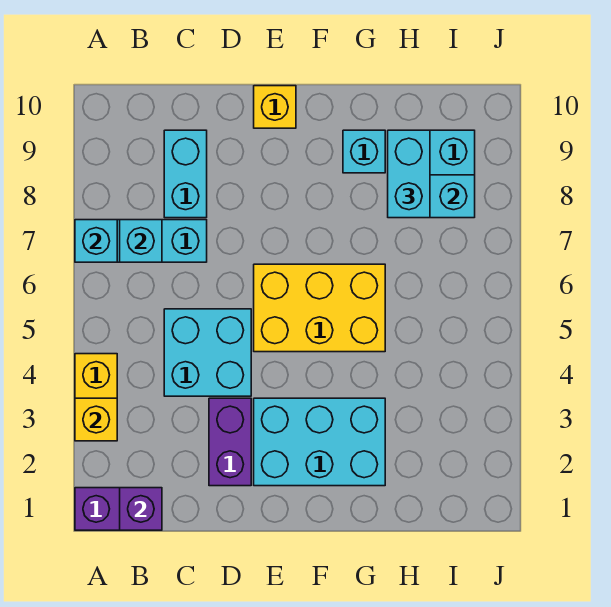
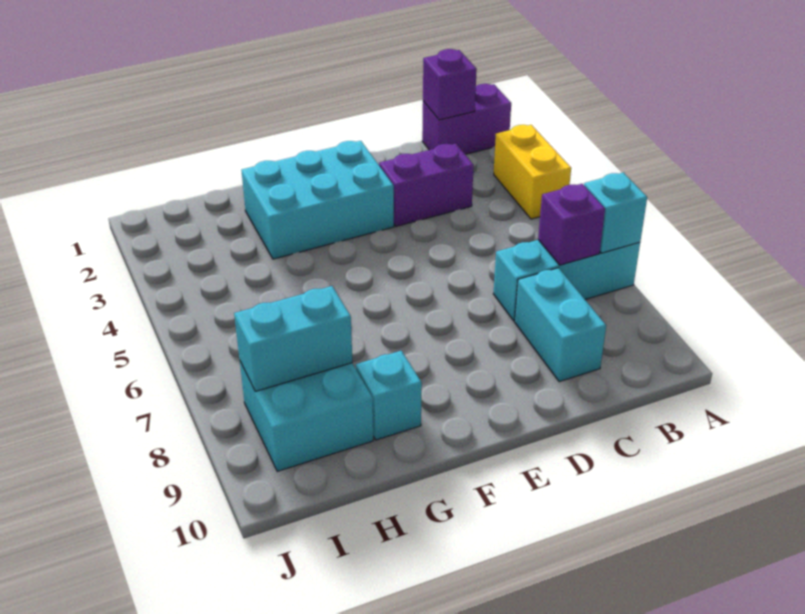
yellow 1x1 brick [75,398,117,441] -> none
cyan 1x1 brick [120,220,162,262] -> purple 1x1 brick [538,184,605,265]
cyan 2x2 brick [164,309,251,396] -> none
purple 1x2 brick [209,398,251,486] -> purple 1x2 brick turned to [379,144,474,226]
yellow 2x3 brick [254,264,385,352] -> none
yellow 1x1 brick [254,86,296,128] -> none
cyan 1x2 brick [388,130,430,218] -> none

